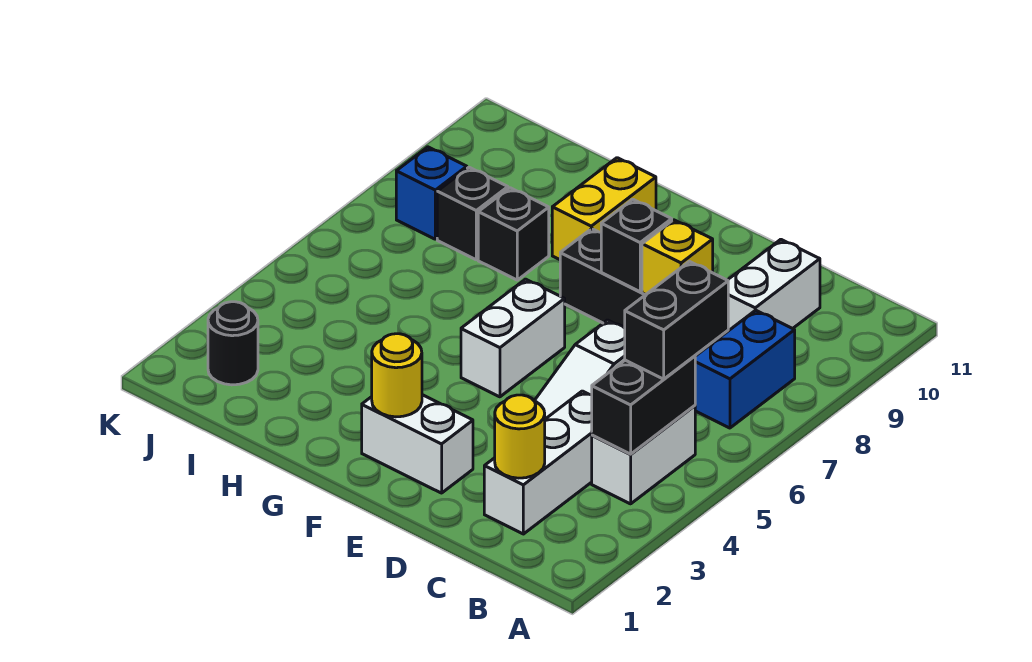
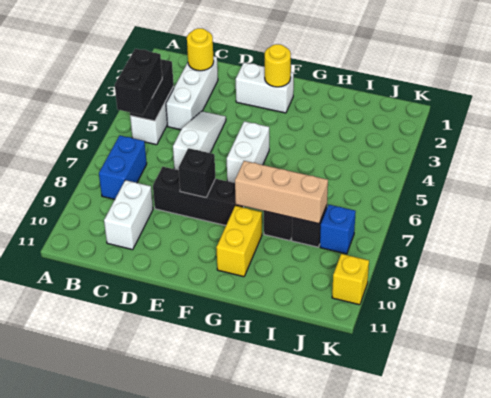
yellow 1x1 brick [642,220,713,295] -> yellow 1x1 brick moved to [332,254,369,305]
none -> tan 1x3 brick [235,161,328,224]
black 1x1 round brick [208,302,258,385] -> none

